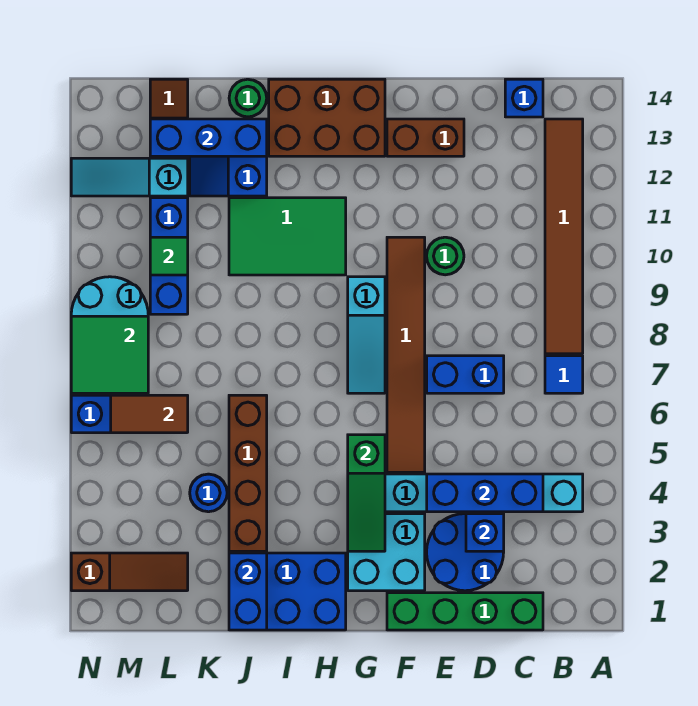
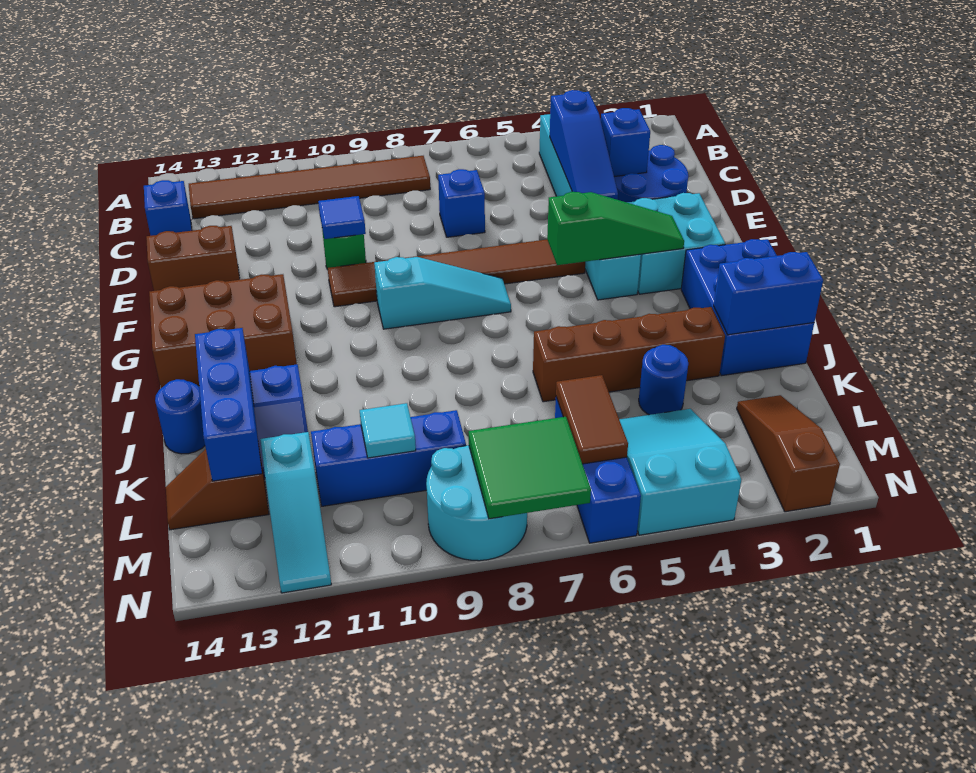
blue 1x1 tile [545,356,583,393] -> blue 1x1 tile moved to [318,196,366,239]
green 1x4 brick [387,593,543,630] -> none
blue 1x3 brick [427,474,543,512] -> blue 1x3 slope [550,90,618,200]
blue 1x2 brick [427,356,504,393] -> blue 1x1 brick [438,169,485,237]
brown 1x2 brick [387,119,464,156] -> brown 1x2 brick turned to [146,226,240,291]
brown 2x3 brick [269,79,385,156] -> brown 2x3 brick turned to [149,274,297,388]
green 2x3 tile [229,198,346,275] -> none
green 1x1 round brick [229,79,267,117] -> blue 1x1 round brick [155,379,205,454]
none -> cyan 2x3 slope [619,409,741,535]
green 1x1 tile [150,237,188,275] -> cyan 1x1 tile [360,403,416,458]

